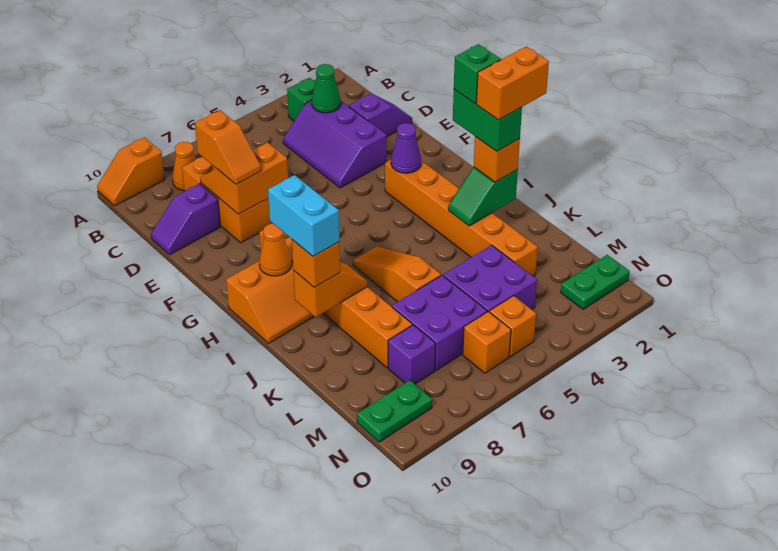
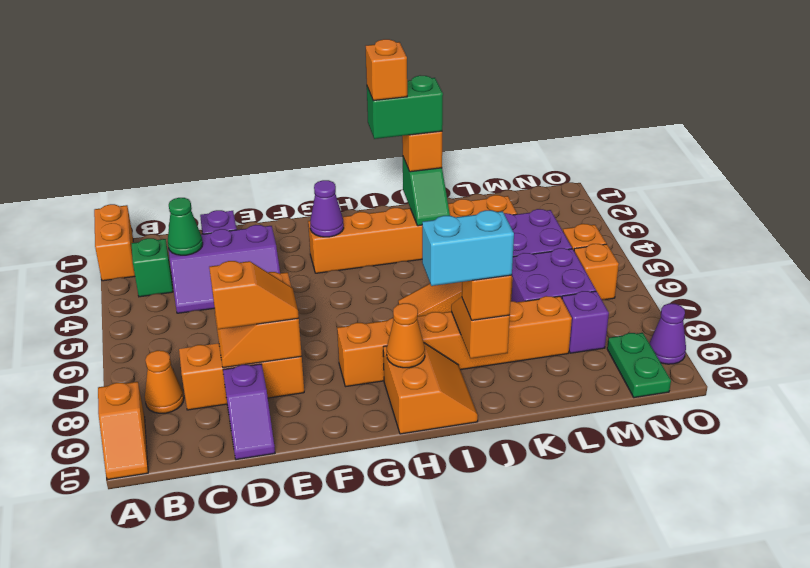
green 1x1 brick [454,44,501,104] -> orange 1x1 brick [366,39,407,101]
orange 1x2 brick [476,46,549,120] -> orange 1x2 brick moved to [94,204,135,281]
green 1x2 plate [561,255,630,309] -> none
none -> purple 1x1 cone [650,304,686,364]

